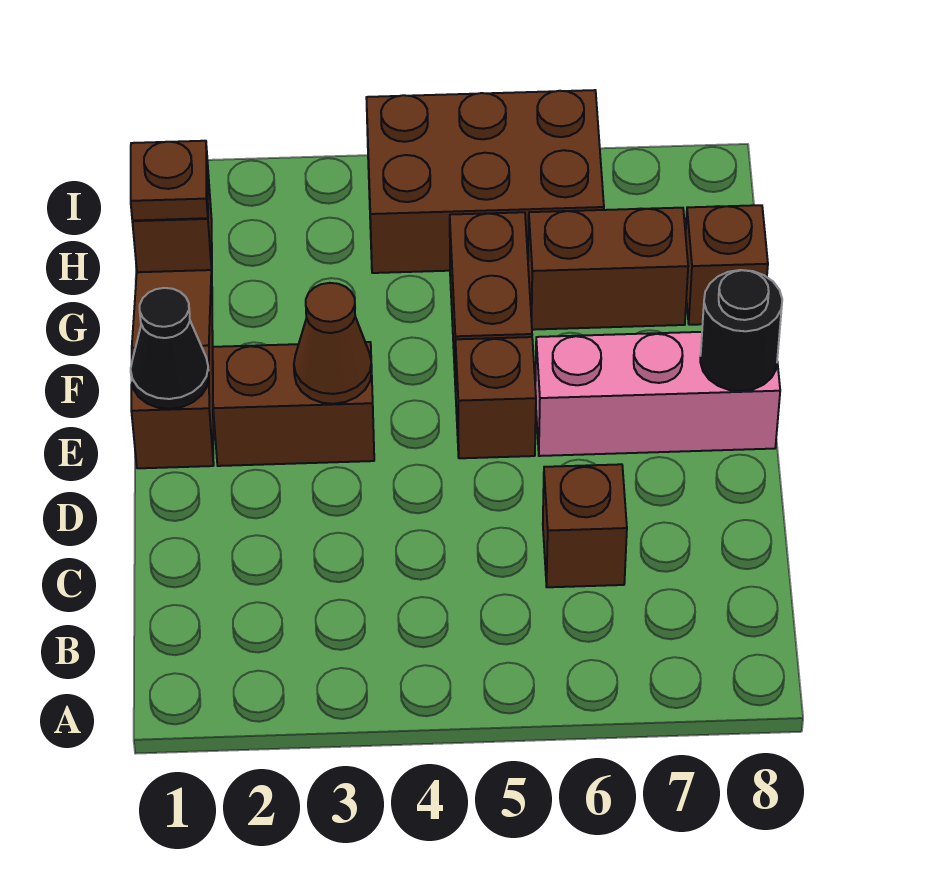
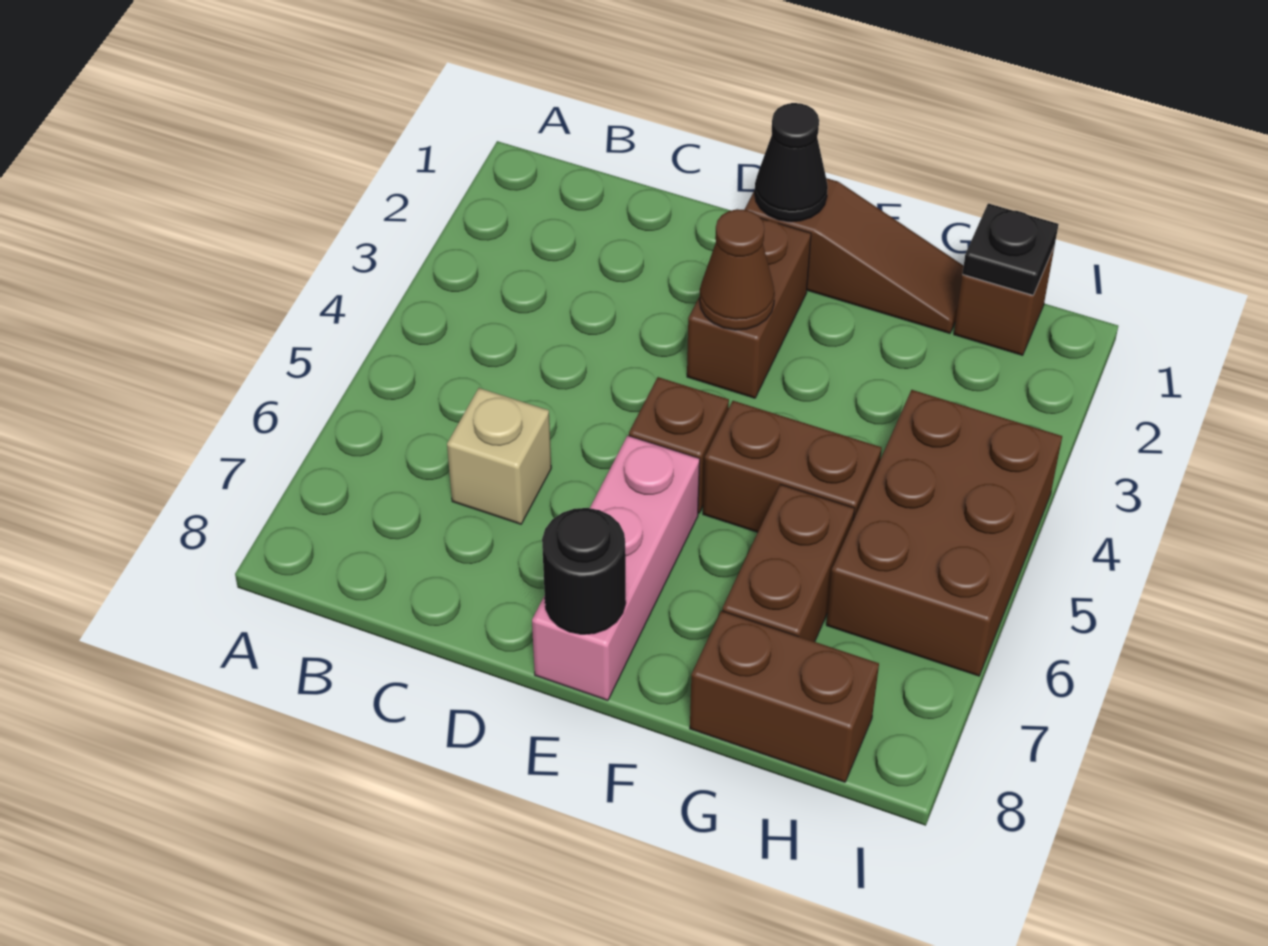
brown 1x1 brick [543,464,627,587] -> tan 1x1 brick [447,388,551,524]
brown 1x1 brick [686,205,768,325] -> brown 1x2 brick [690,611,879,782]
brown 1x1 plate [131,141,208,221] -> black 1x1 plate [962,203,1059,295]

